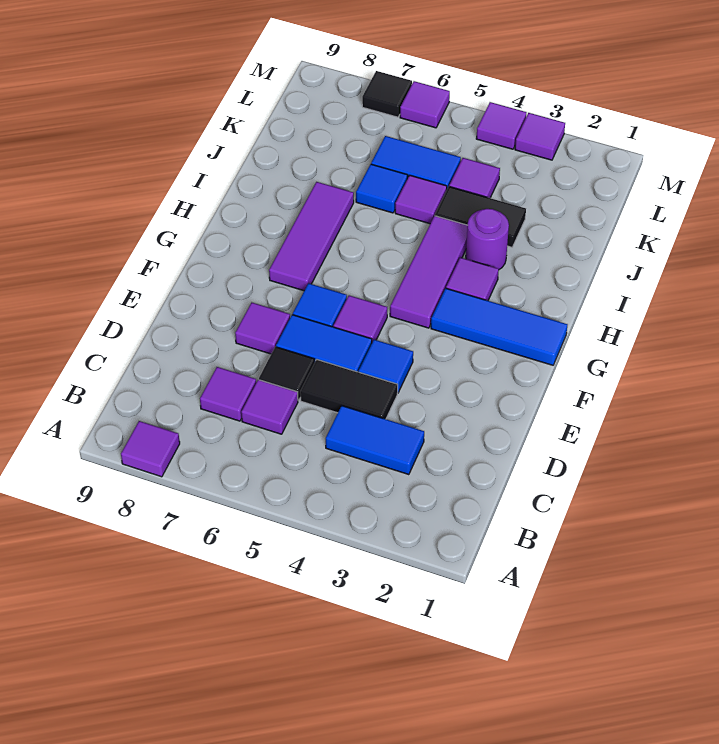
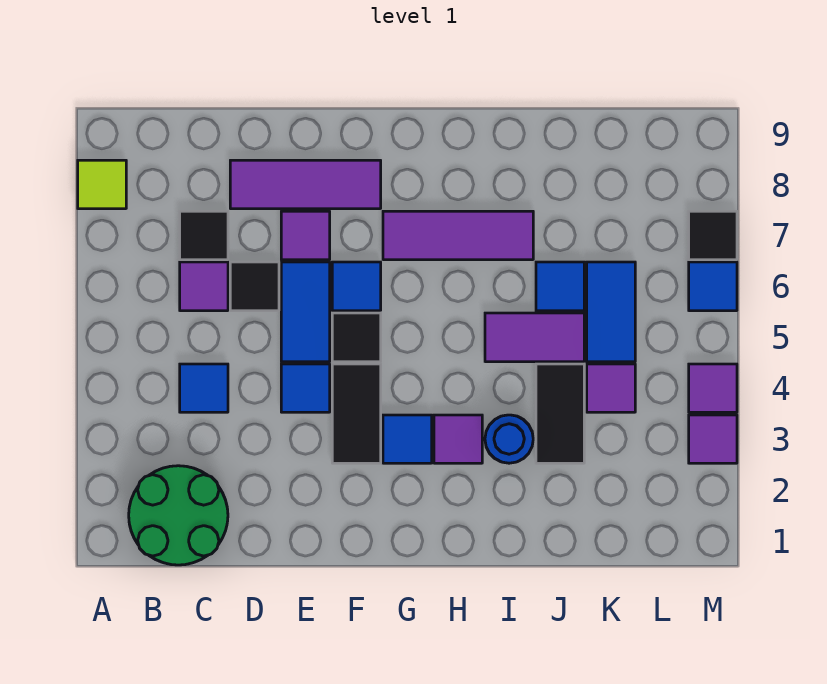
purple 1x1 tile [121,421,180,477] -> lime 1x1 tile [78,160,126,209]
none -> green 2x2 round brick [129,466,228,565]
blue 1x2 tile [326,406,424,475] -> blue 1x1 tile [180,364,228,412]
purple 1x1 tile [200,367,256,421] -> black 1x1 tile [180,211,228,260]
black 1x2 tile [300,359,398,419] -> black 1x2 tile moved to [332,364,381,463]
purple 1x1 tile [333,295,387,342] -> black 1x1 tile [332,313,381,362]
blue 1x3 tile [431,288,568,365] -> blue 1x1 tile [383,415,432,463]
purple 1x3 tile [390,216,468,328] -> purple 1x3 tile moved to [230,160,381,209]
purple 1x1 round brick [466,209,509,269] -> blue 1x1 round brick [485,415,533,463]
purple 1x1 tile [395,175,447,224] -> purple 1x2 tile [485,313,584,362]
purple 1x1 tile [400,81,450,128] -> blue 1x1 tile [689,262,737,311]

